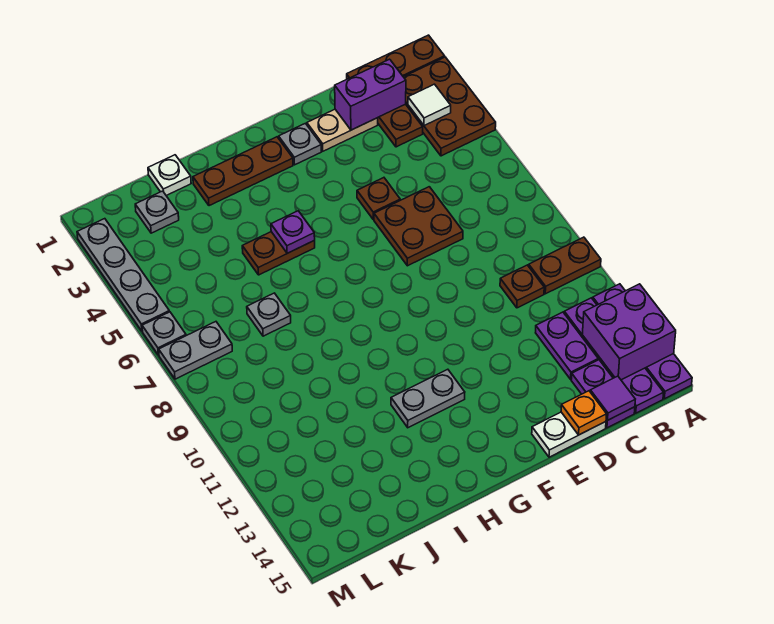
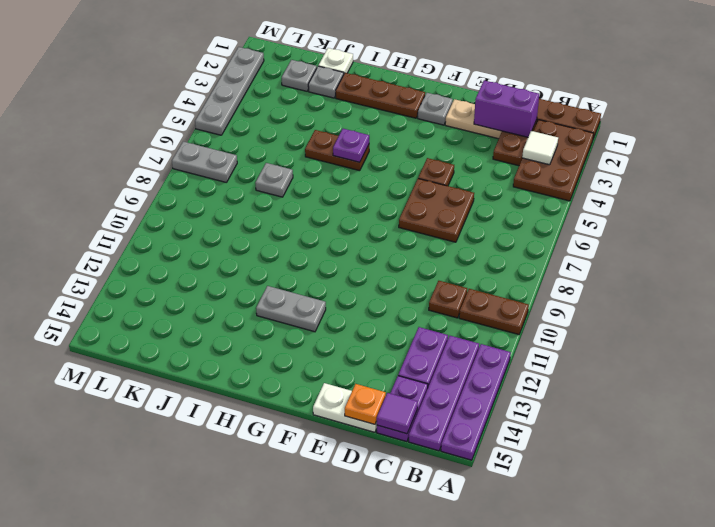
purple 2x2 brick [582,284,676,380] -> none
grey 1x1 plate [142,312,186,355] -> grey 1x1 plate moved to [308,66,344,98]

